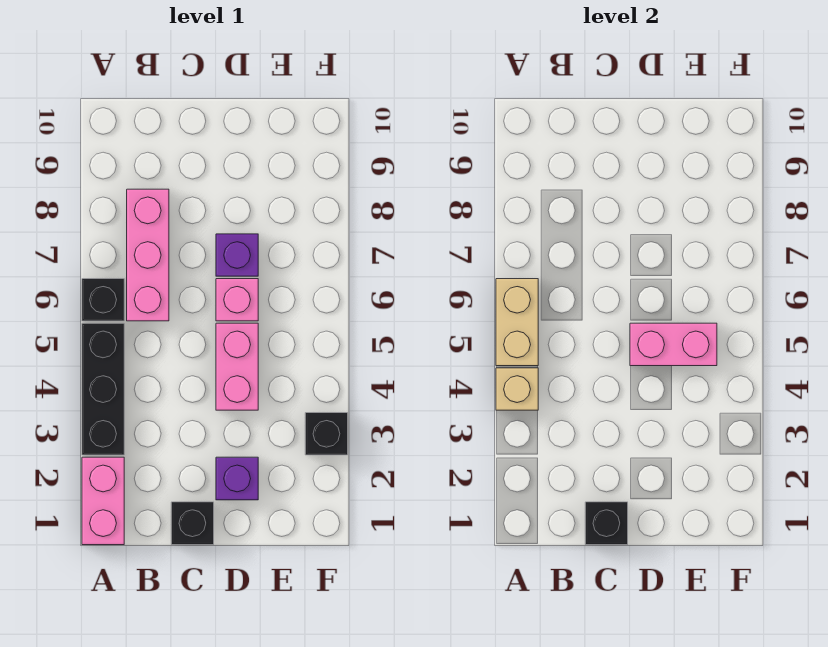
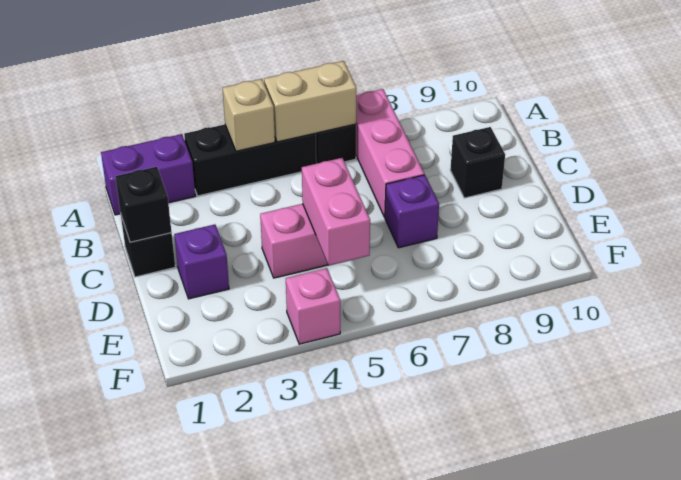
pink 1x2 brick [82,457,124,545] -> purple 1x2 brick [101,134,195,215]
pink 1x3 brick [127,189,169,321] -> pink 1x3 brick turned to [356,89,424,217]
pink 1x1 brick [216,279,258,321] -> pink 1x1 brick moved to [286,268,340,344]
black 1x1 brick [305,413,348,455] -> black 1x1 brick moved to [450,127,505,198]

